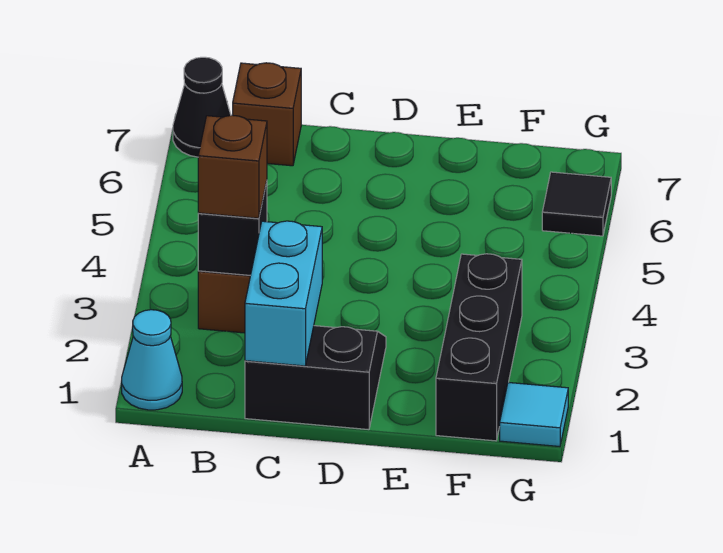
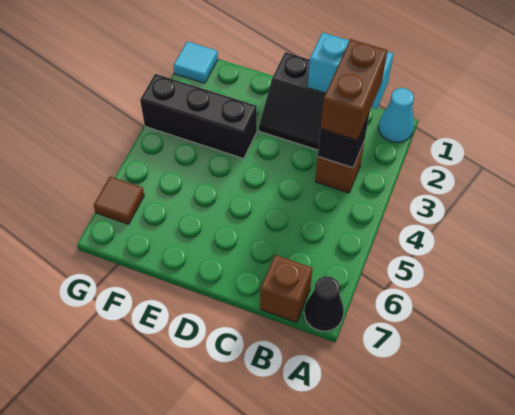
brown 1x1 brick [198,115,267,218] -> brown 1x2 brick [321,39,388,140]
cyan 1x2 brick [245,221,322,366] -> cyan 1x2 brick turned to [308,33,393,109]
black 1x3 brick [436,254,522,441] -> black 1x3 brick turned to [140,74,257,159]
black 1x1 tile [542,172,611,236] -> brown 1x1 tile [94,177,144,224]

